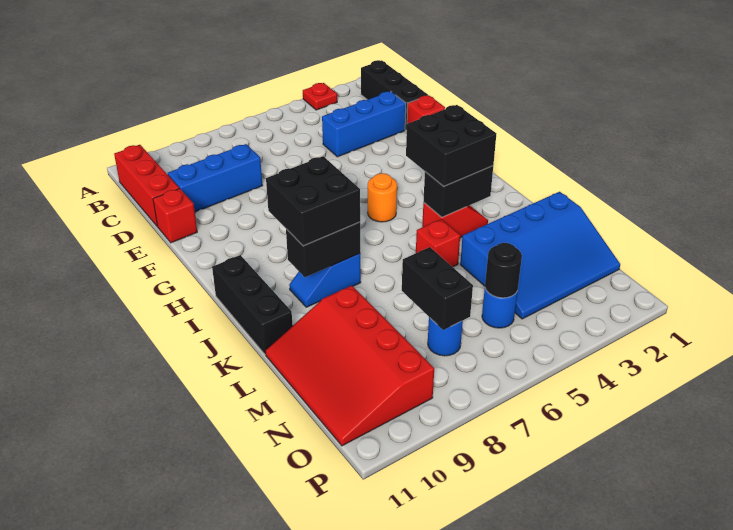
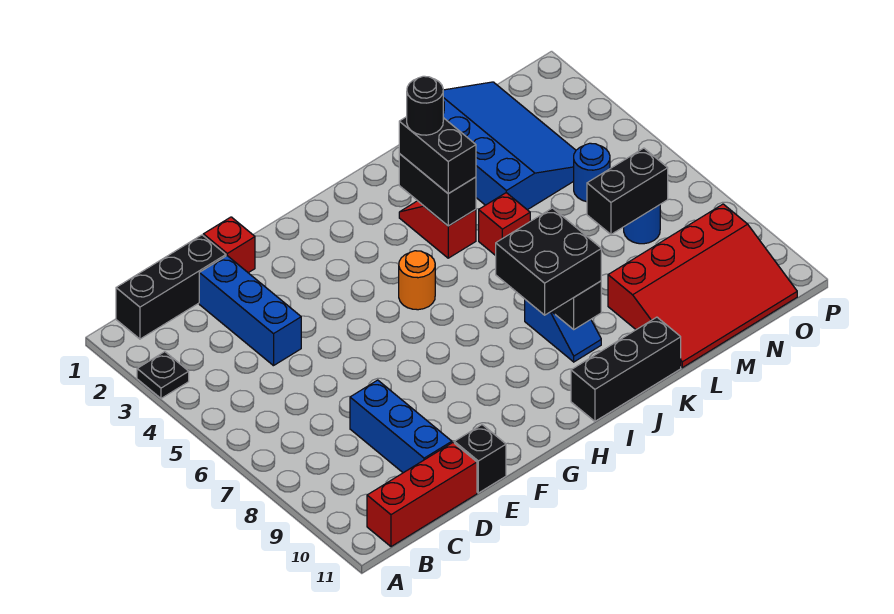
red 1x1 plate [303,83,337,110] -> black 1x1 plate [137,352,189,398]
red 1x1 brick [153,188,197,243] -> black 1x1 brick [454,425,506,493]
black 2x2 brick [406,105,496,186] -> black 1x2 brick [399,117,476,194]
black 1x1 round brick [485,243,522,298] -> black 1x1 round brick moved to [407,76,443,135]

